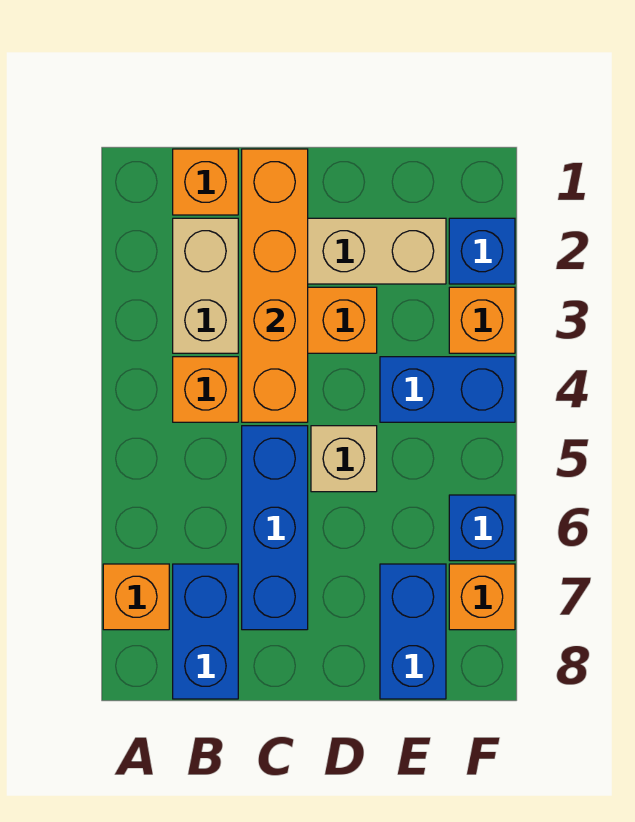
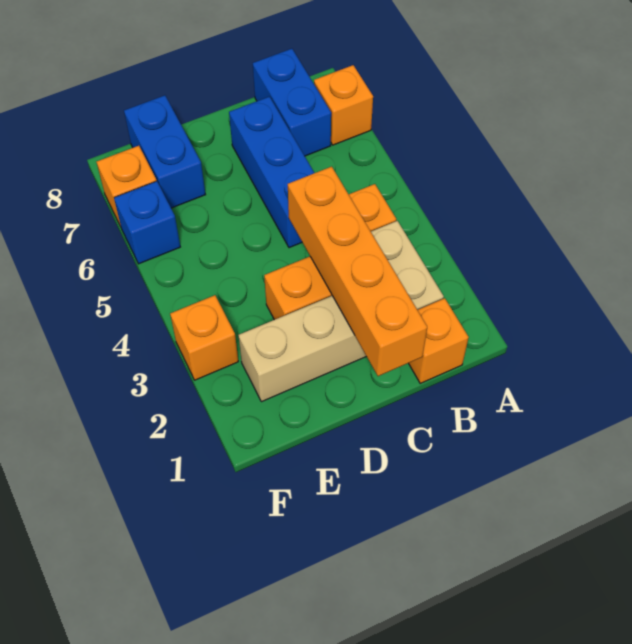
tan 1x1 brick [311,426,377,492] -> none
blue 1x2 brick [380,357,515,422] -> none
blue 1x1 brick [449,218,515,284] -> none

